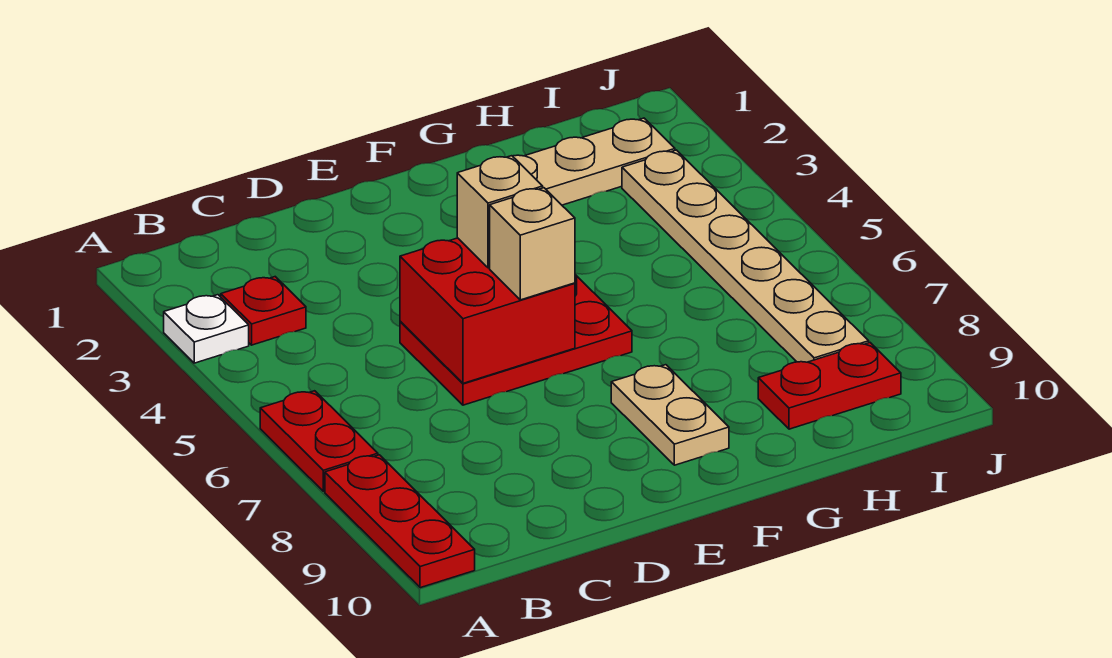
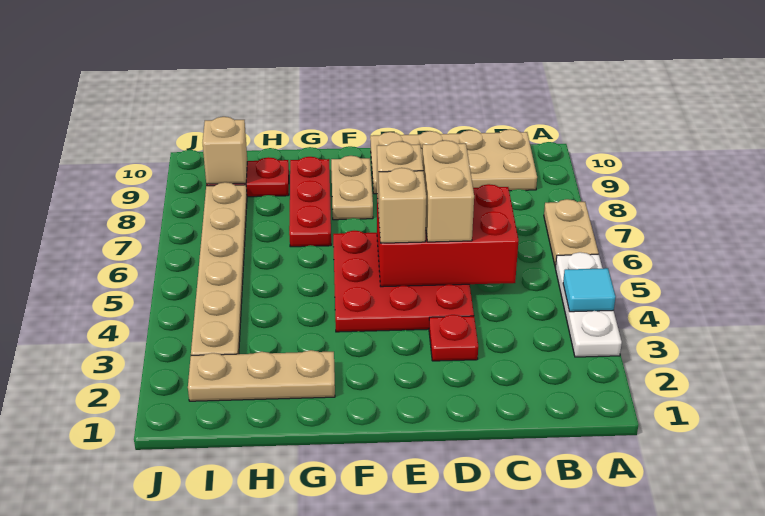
white 1x1 plate [164,295,249,363] -> white 1x3 plate [555,252,622,357]
none -> cyan 1x1 tile [563,268,616,312]
red 1x2 plate [260,391,378,491] -> tan 1x2 plate [544,199,599,267]
red 1x3 plate [325,455,475,588] -> red 1x3 plate moved to [289,157,331,247]
red 1x1 plate [221,277,306,345] -> red 1x1 plate moved to [429,315,478,361]
none -> tan 2x4 plate [370,129,537,194]
red 2x3 plate [400,275,632,405] -> red 3x3 plate [333,231,474,332]
red 2x2 brick [400,238,575,383] -> red 2x3 brick [377,184,519,287]
none -> tan 1x2 brick [422,140,474,242]
none -> tan 1x1 brick [203,117,247,184]

